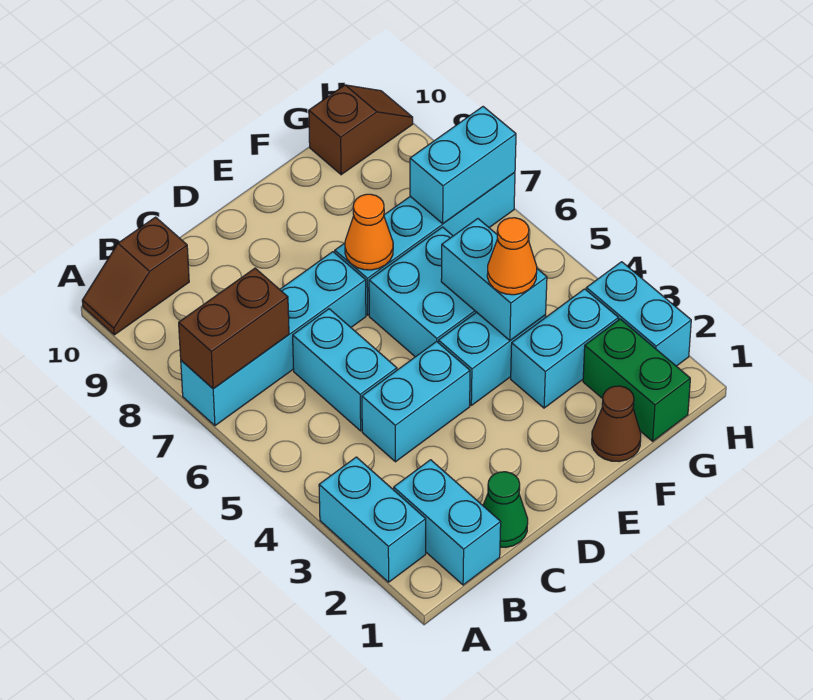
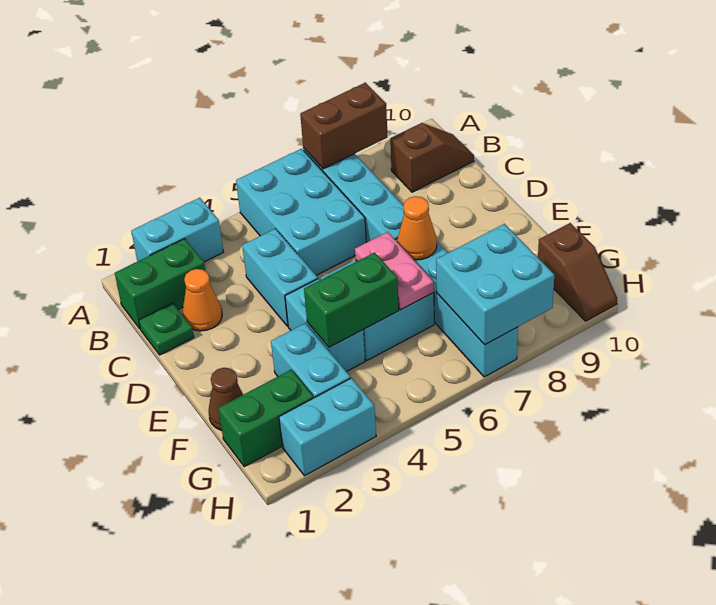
brown 1x2 brick [179,268,289,389] -> brown 1x2 brick turned to [300,83,388,169]
brown 1x2 slope [82,217,189,335] -> brown 1x2 slope turned to [390,123,474,192]
cyan 1x2 brick [394,460,501,585] -> green 1x2 brick [115,239,205,329]
green 1x1 cone [483,472,528,547] -> green 1x1 plate [139,303,194,355]
cyan 1x2 brick [293,309,397,431] -> cyan 2x3 brick [236,149,366,275]
none -> pink 1x2 plate [355,232,434,310]
cyan 1x2 brick [441,219,547,340] -> green 1x2 brick [304,252,399,347]
orange 1x1 cone [487,218,537,295] -> orange 1x1 cone moved to [183,269,222,331]
cyan 1x2 brick [410,107,516,224] -> cyan 2x2 brick [436,224,554,345]

